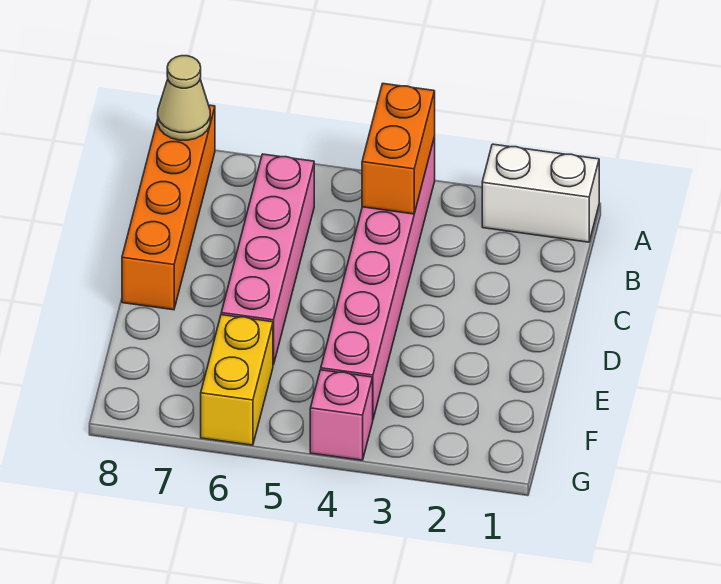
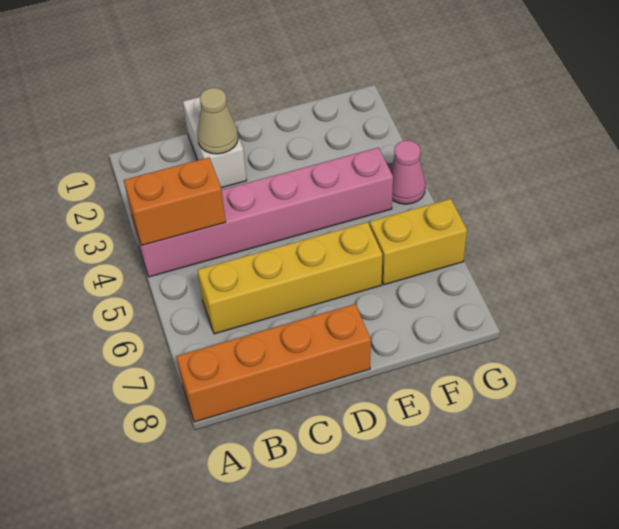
white 1x2 brick [482,144,599,242] -> white 1x2 brick moved to [183,97,247,188]
tan 1x1 cone [158,56,210,140] -> tan 1x1 cone moved to [197,88,238,154]
pink 1x4 brick [221,154,314,365] -> yellow 1x4 brick [197,222,382,334]
pink 1x1 brick [310,370,373,460] -> pink 1x1 cone [390,141,426,204]

